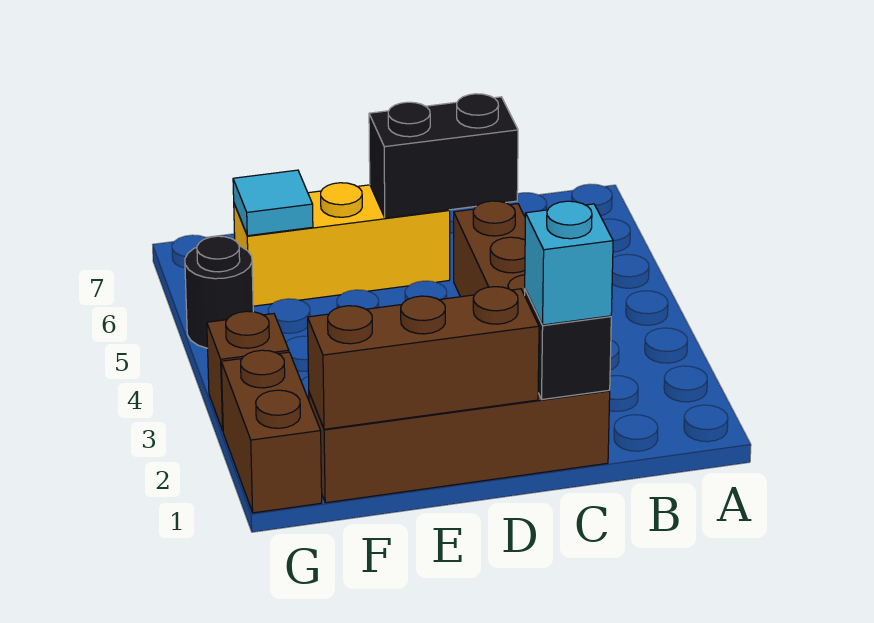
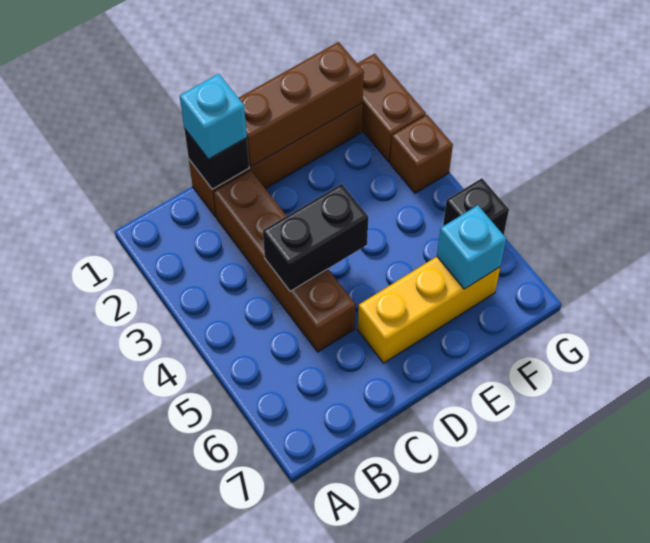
black 1x2 brick [369,94,518,218] -> black 1x2 brick moved to [263,184,368,291]
cyan 1x1 tile [233,170,313,236] -> cyan 1x1 brick [437,205,506,289]
black 1x1 round brick [185,236,253,348] -> black 1x1 brick [443,178,509,235]

